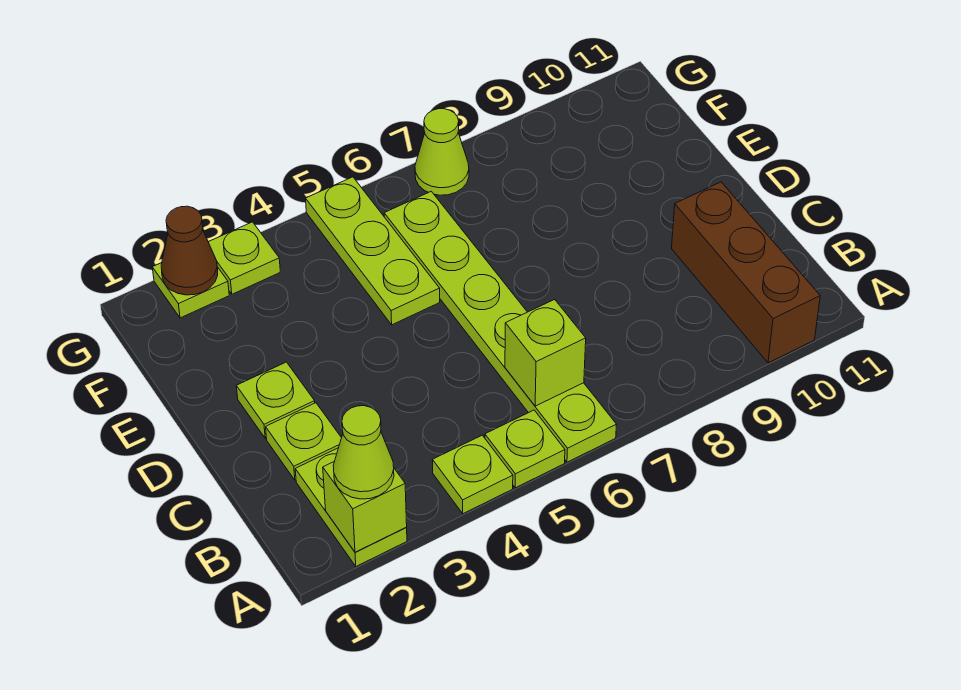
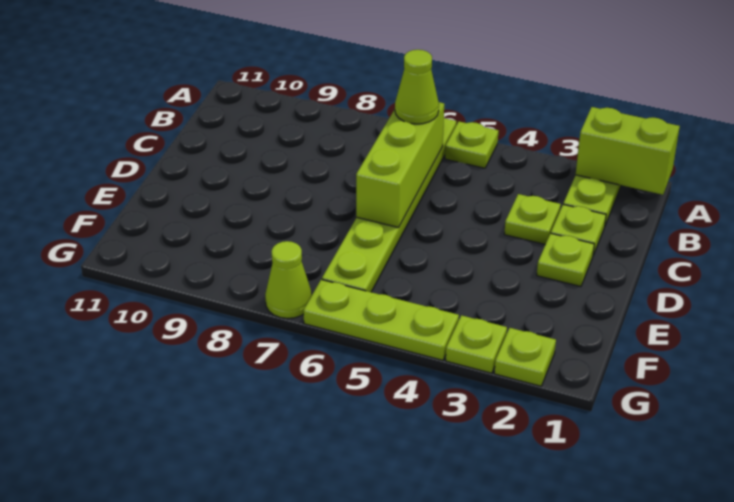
lime 1x1 brick [323,462,407,552] -> lime 1x2 brick [576,107,680,195]
lime 1x1 cone [333,406,394,499] -> lime 1x1 cone moved to [395,50,439,124]
lime 1x1 plate [432,435,513,514] -> lime 1x1 plate moved to [504,194,561,245]
brown 1x3 brick [672,182,820,363] -> none
lime 1x1 brick [505,299,586,406] -> lime 1x3 brick [356,102,444,228]
lime 1x3 plate [306,177,440,325] -> lime 1x3 plate turned to [303,280,459,360]
brown 1x1 cone [161,206,218,295] -> none

